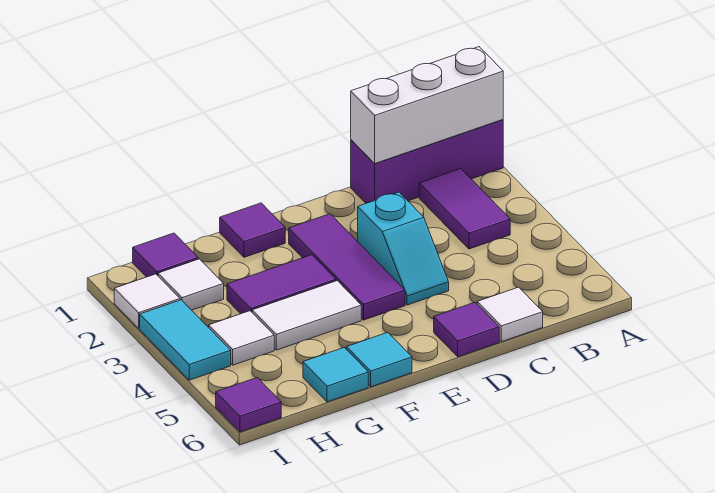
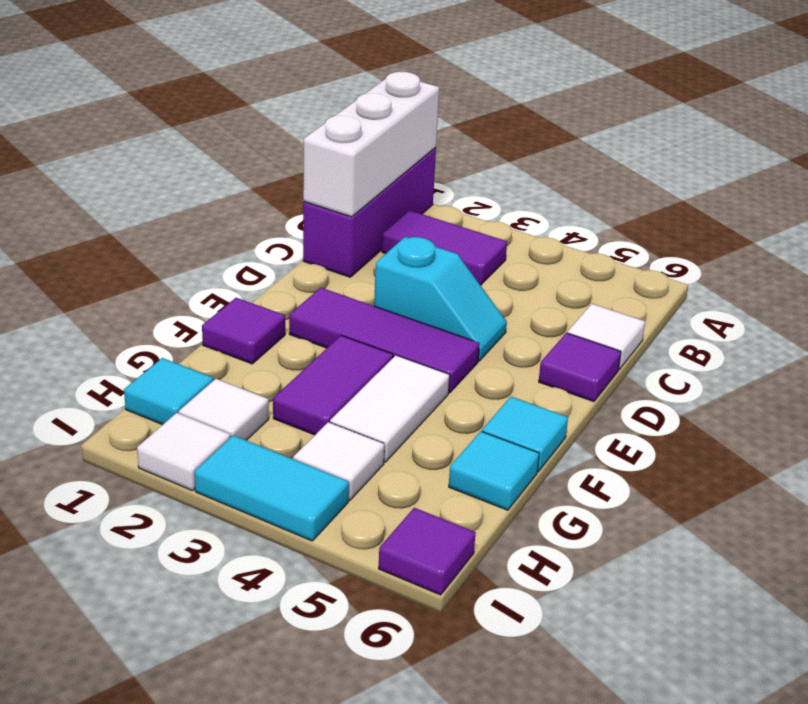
purple 1x1 tile [133,233,198,277] -> cyan 1x1 tile [124,358,213,425]

